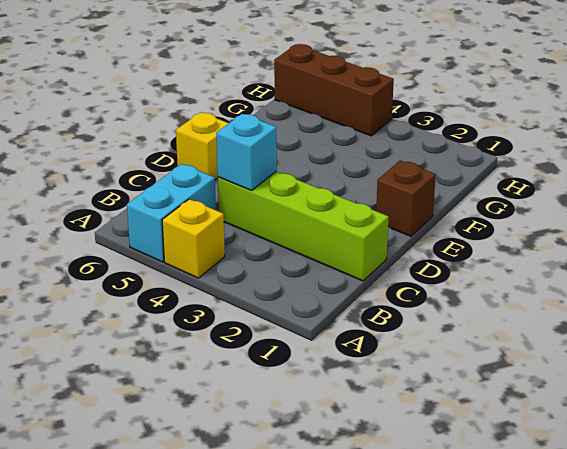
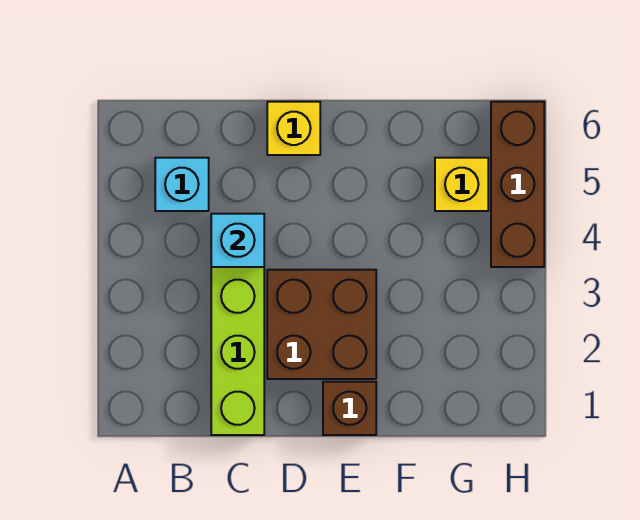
yellow 1x1 brick [162,199,225,278] -> yellow 1x1 brick moved to [435,158,488,211]
cyan 1x2 brick [127,164,216,262] -> cyan 1x1 brick [155,158,209,211]
none -> brown 2x2 brick [267,270,376,379]

